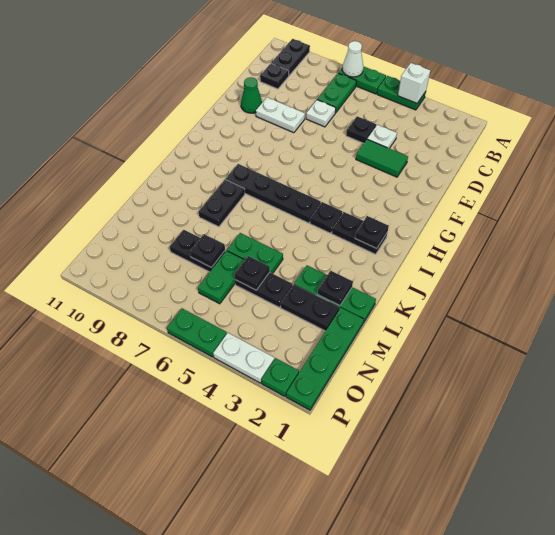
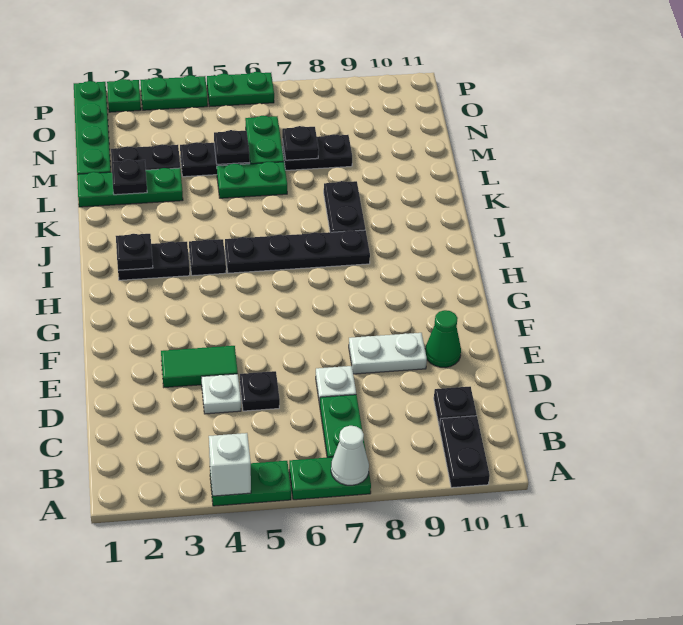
white 1x2 plate [213,333,274,383] -> green 1x2 plate [140,75,208,110]

